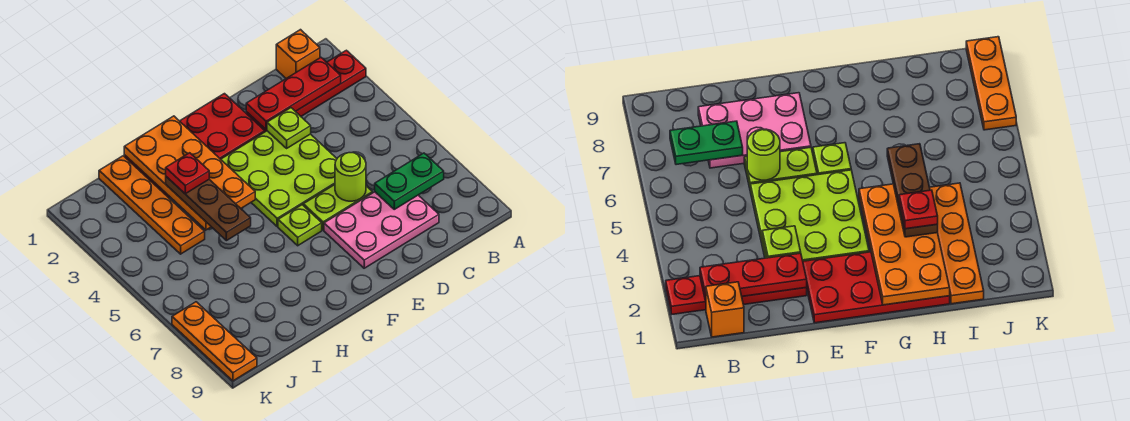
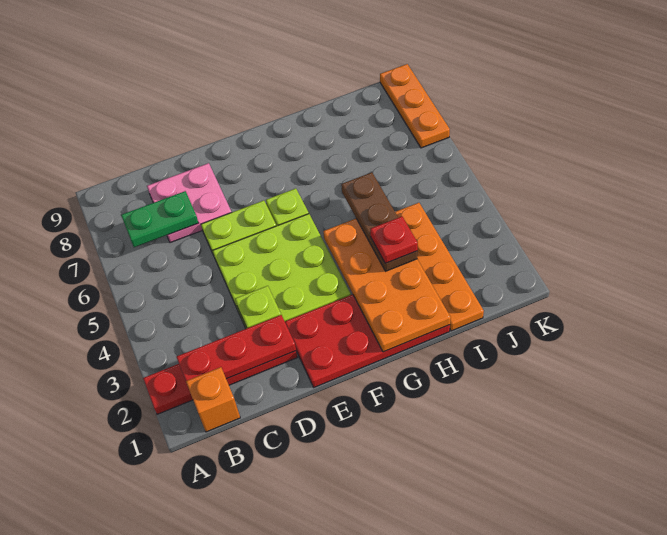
pink 2x3 plate [324,192,439,268] -> pink 2x2 plate [147,163,232,243]
lime 1x1 round brick [335,153,366,201] -> none

